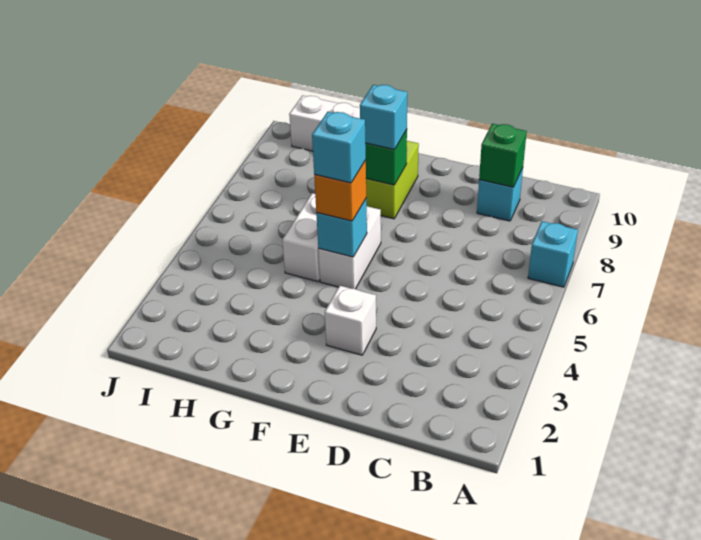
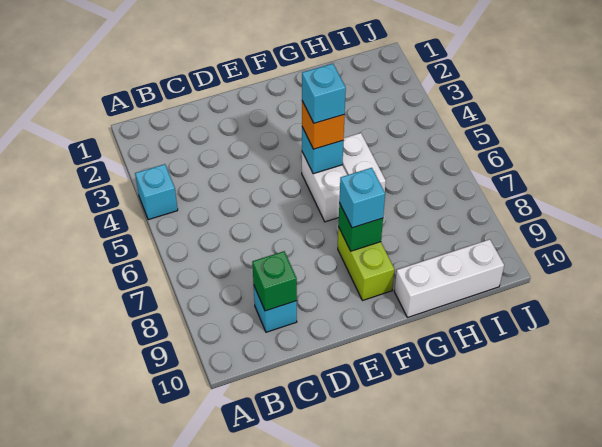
cyan 1x1 brick [528,221,578,287] -> cyan 1x1 brick moved to [135,164,178,220]
white 1x1 brick [325,286,376,355] -> none

